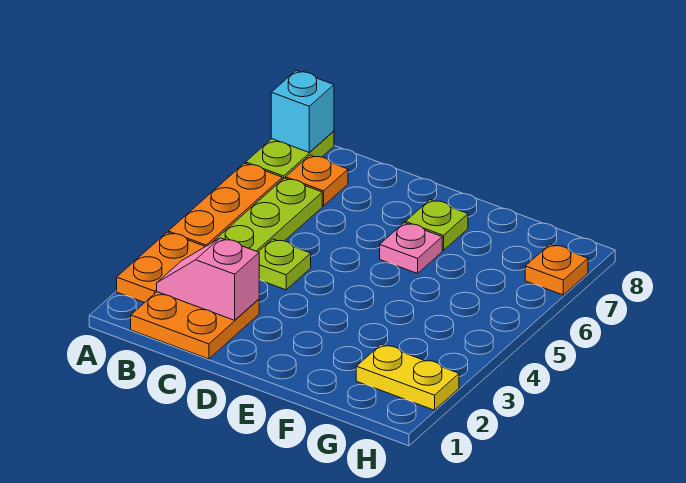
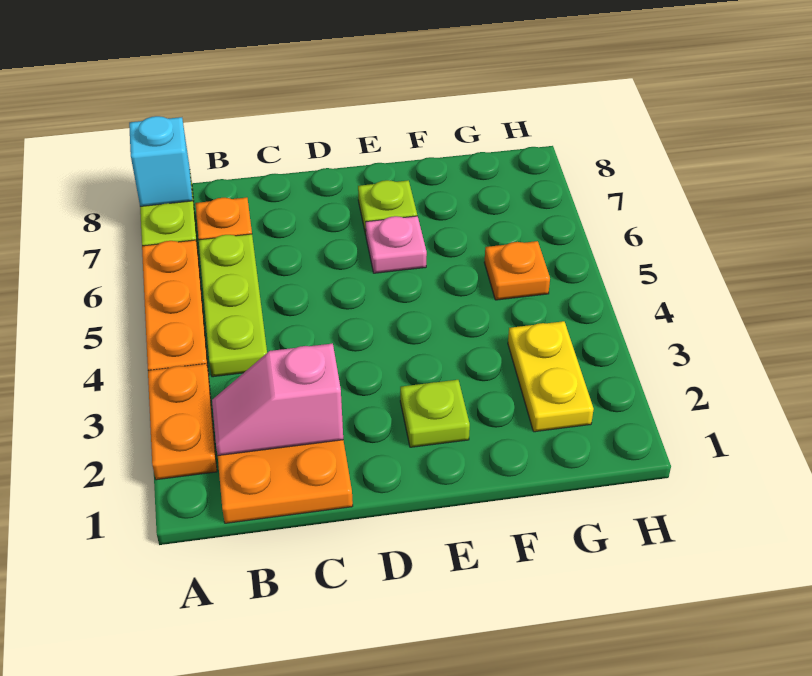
lime 1x1 plate [259,239,311,290] -> lime 1x1 plate moved to [400,380,470,447]
yellow 1x2 plate [356,345,459,410] -> yellow 1x2 plate turned to [508,321,594,432]
orange 1x1 plate [525,244,588,295] -> orange 1x1 plate moved to [484,241,550,300]

